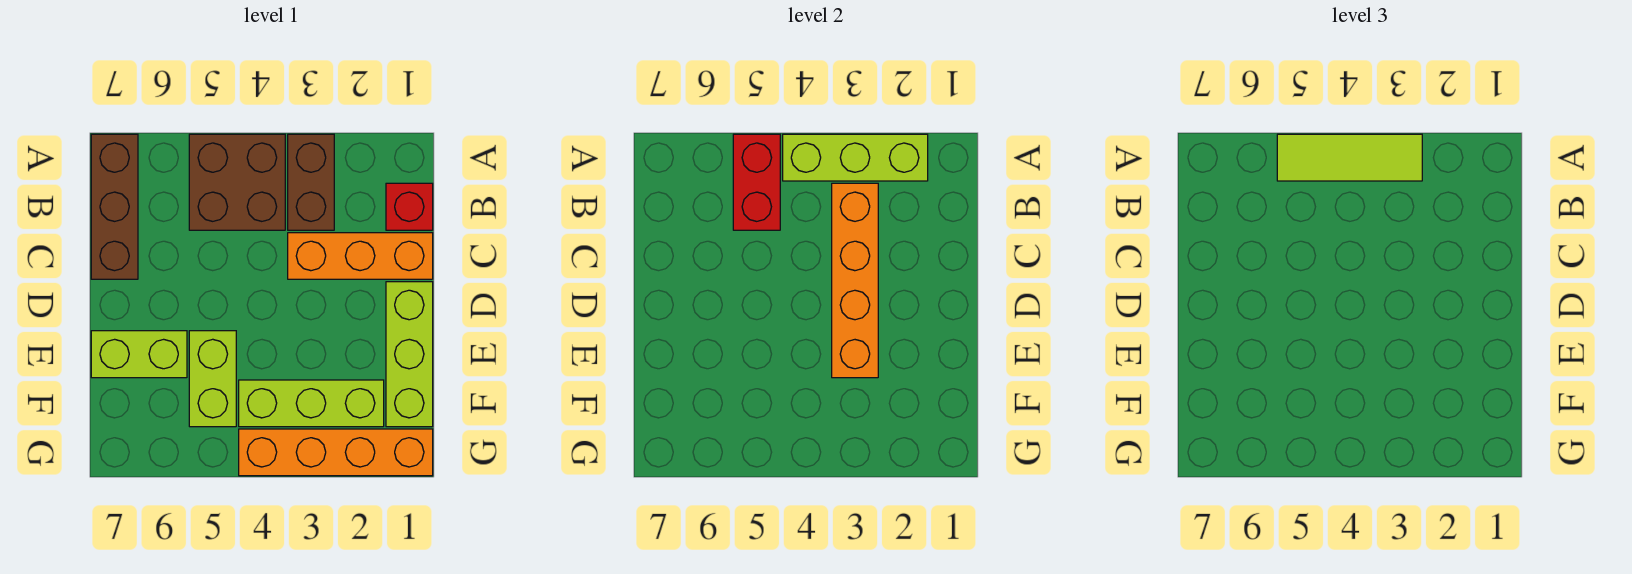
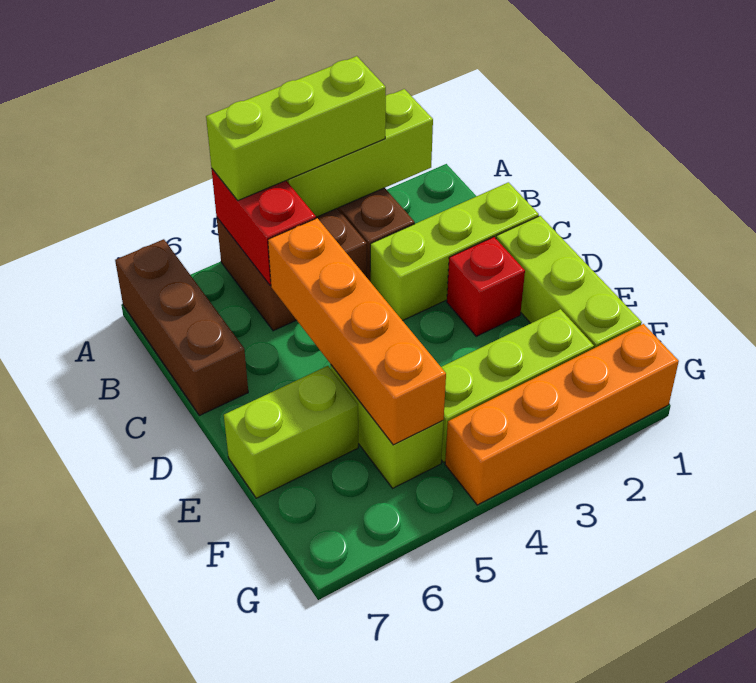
lime 1x3 tile [1277,134,1422,181] -> lime 1x3 brick [206,56,386,200]
red 1x1 brick [386,183,433,230] -> red 1x1 brick moved to [447,237,525,336]
orange 1x4 brick [832,183,878,378] -> orange 1x4 brick moved to [268,218,446,445]
orange 1x3 brick [288,233,433,279] -> lime 1x3 brick [370,182,539,321]

